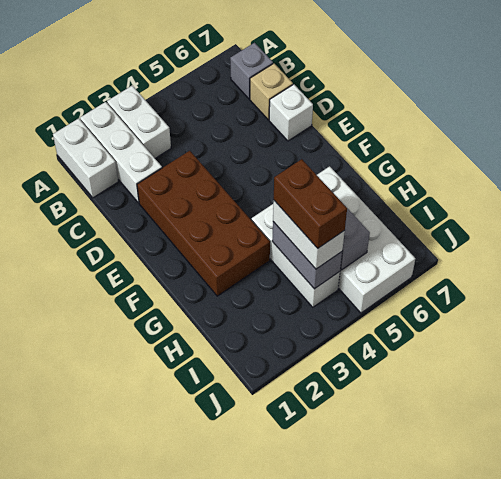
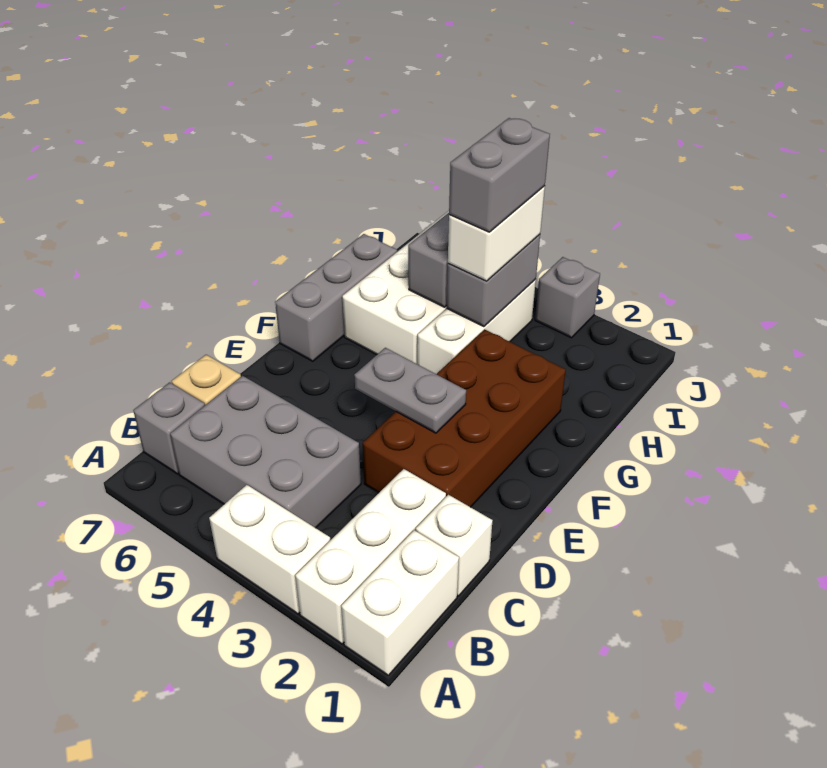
white 1x2 brick [107,86,171,158] -> white 1x2 brick turned to [209,485,330,614]
none -> grey 2x3 brick [170,376,361,528]
white 1x1 brick [269,84,313,141] -> white 1x1 brick moved to [416,495,493,596]
none -> grey 1x2 plate [354,348,466,433]
none -> grey 1x3 brick [275,234,397,361]
brown 1x2 brick [274,159,347,248] -> grey 1x2 brick [449,118,550,232]
none -> grey 1x1 brick [535,257,600,338]

